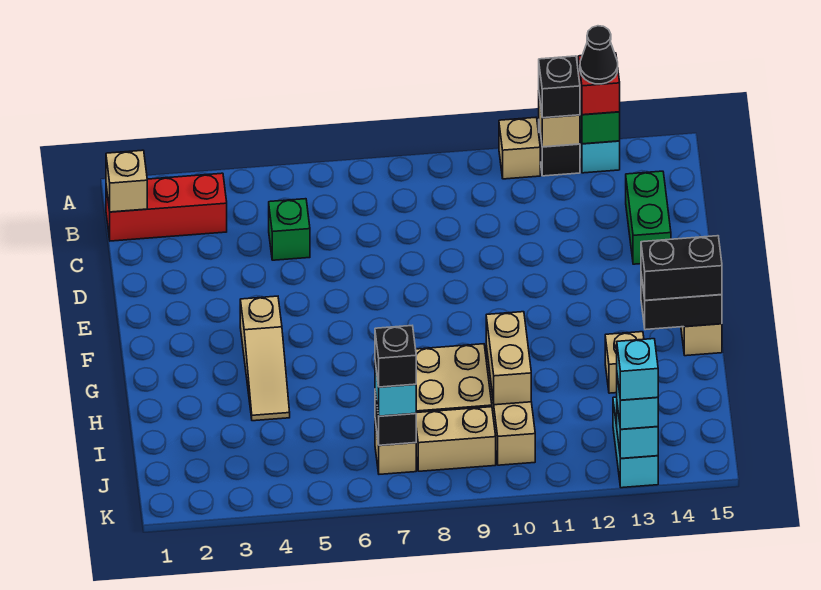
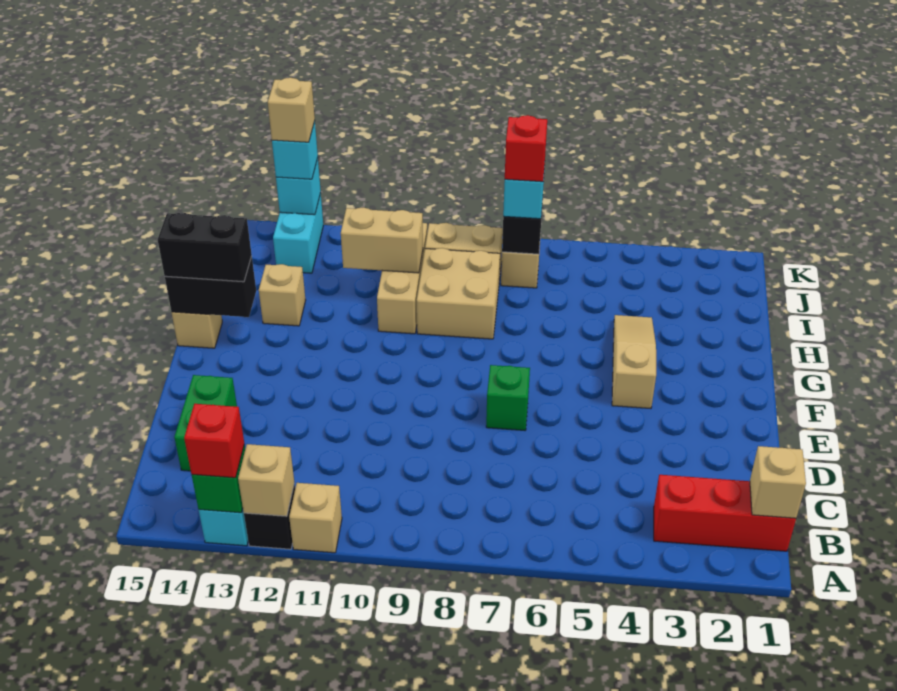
black 1x1 brick [539,56,580,118] -> none
black 1x1 cone [580,26,618,84] -> none
green 1x1 brick [269,199,310,260] -> green 1x1 brick moved to [486,365,530,430]
tan 1x2 brick [486,312,531,405] -> tan 1x2 brick turned to [341,207,423,273]
black 1x1 brick [375,326,416,387] -> red 1x1 brick [505,115,547,182]
cyan 1x1 brick [617,339,658,400] -> tan 1x1 brick [268,78,315,142]

